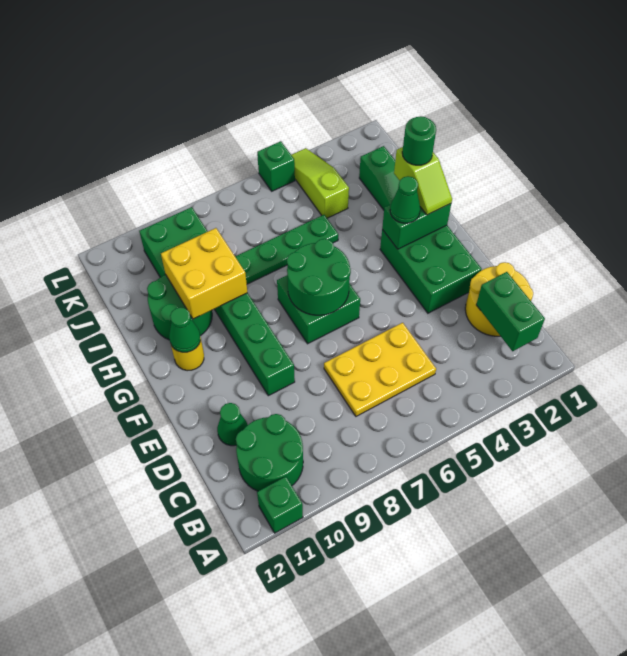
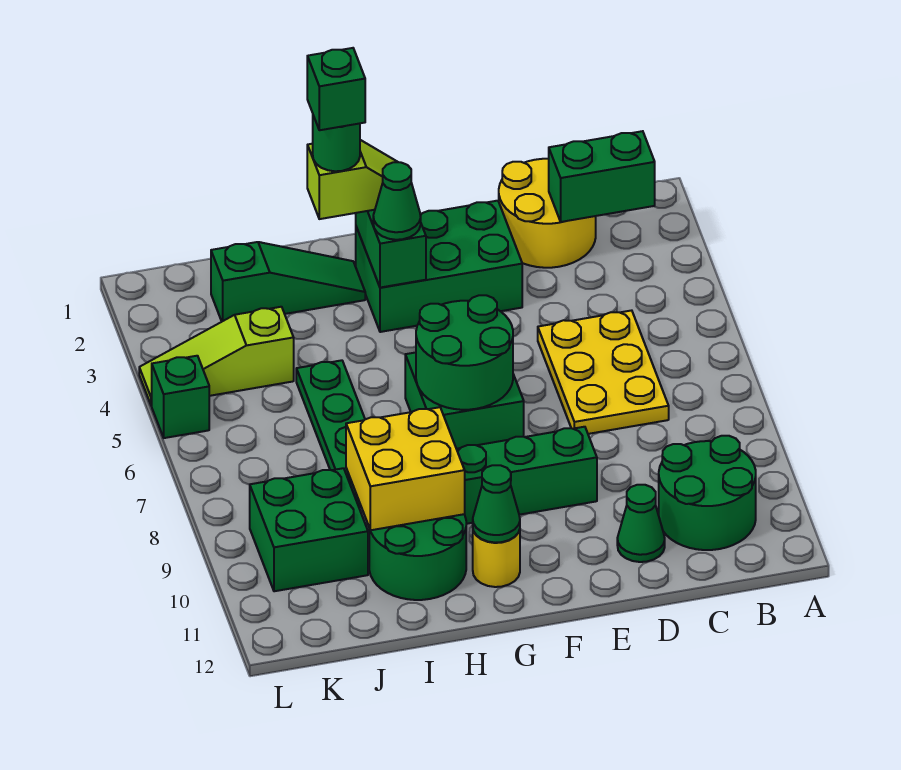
green 1x1 brick [257,477,303,533] -> green 1x1 brick moved to [307,48,365,130]

